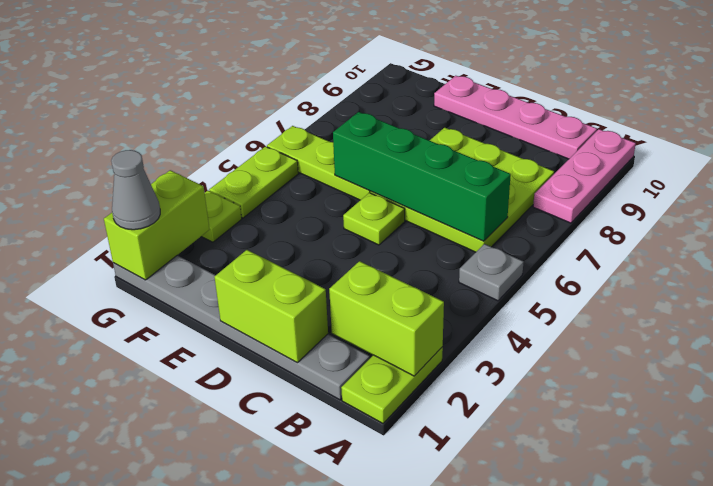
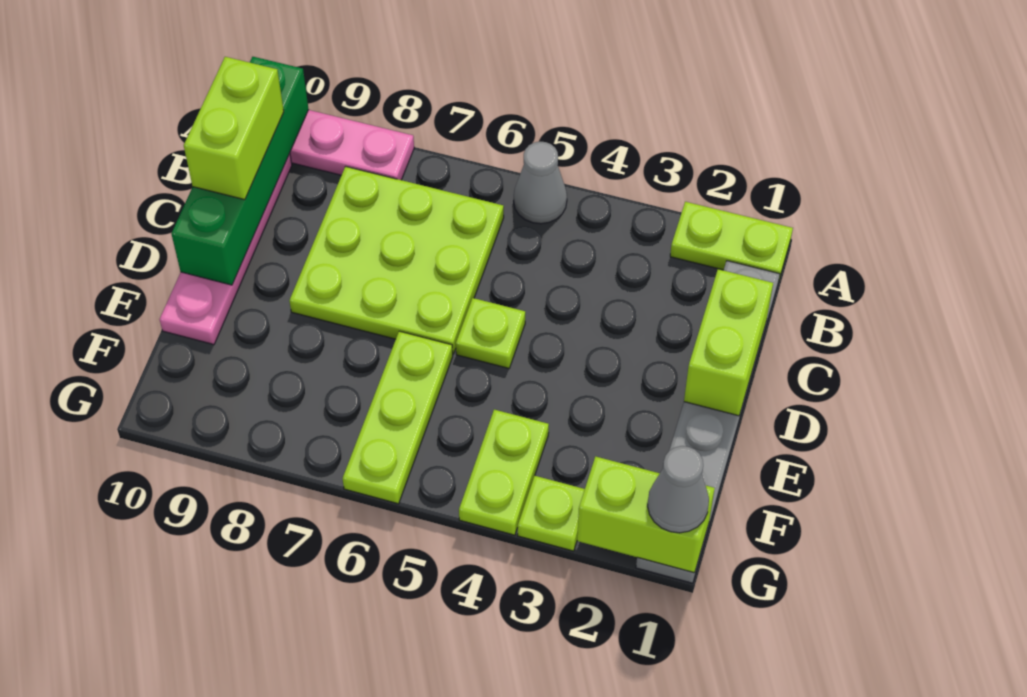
lime 1x2 brick [329,261,444,376] -> lime 1x2 brick moved to [184,57,284,200]
grey 1x1 plate [459,244,524,301] -> grey 1x1 cone [514,142,567,224]
green 1x4 brick [333,112,511,241] -> green 1x4 brick moved to [171,57,309,285]
lime 1x2 plate [209,146,298,218] -> lime 1x2 plate turned to [459,410,549,535]

